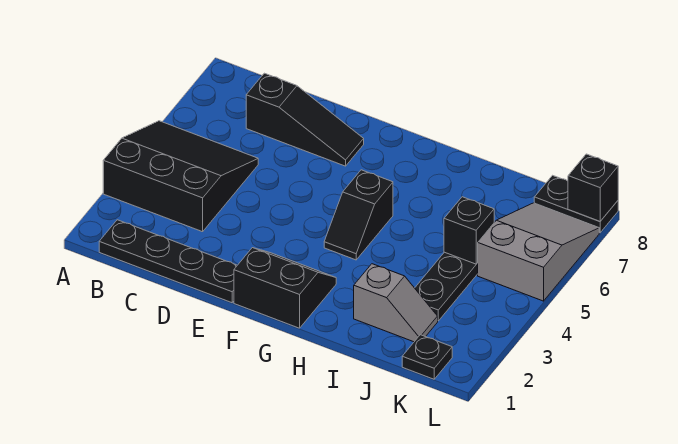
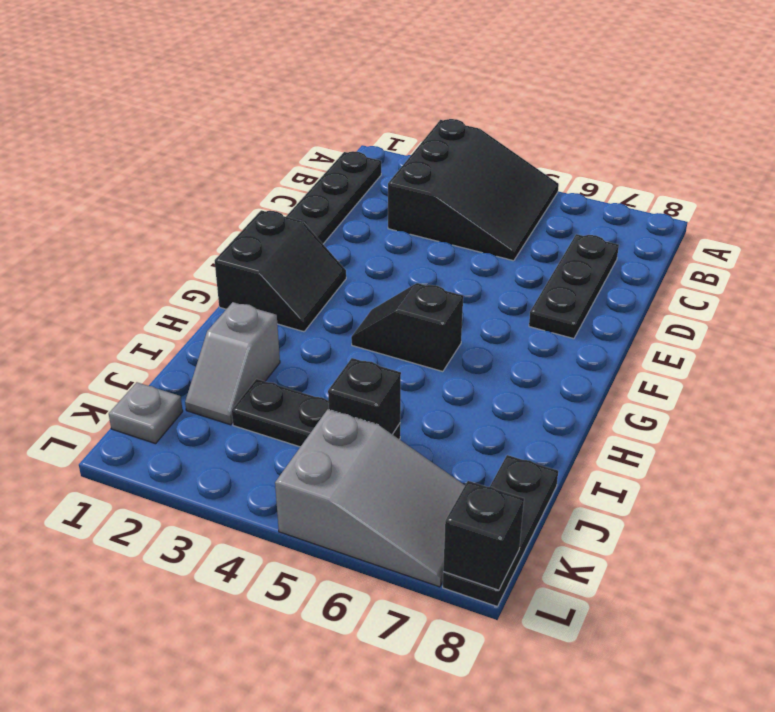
black 1x3 slope [246,73,364,166] -> black 1x3 plate [529,234,619,339]
black 1x1 plate [402,335,452,379] -> grey 1x1 plate [109,382,183,444]
black 1x2 plate [534,175,618,233] -> black 1x3 plate [443,455,558,607]

